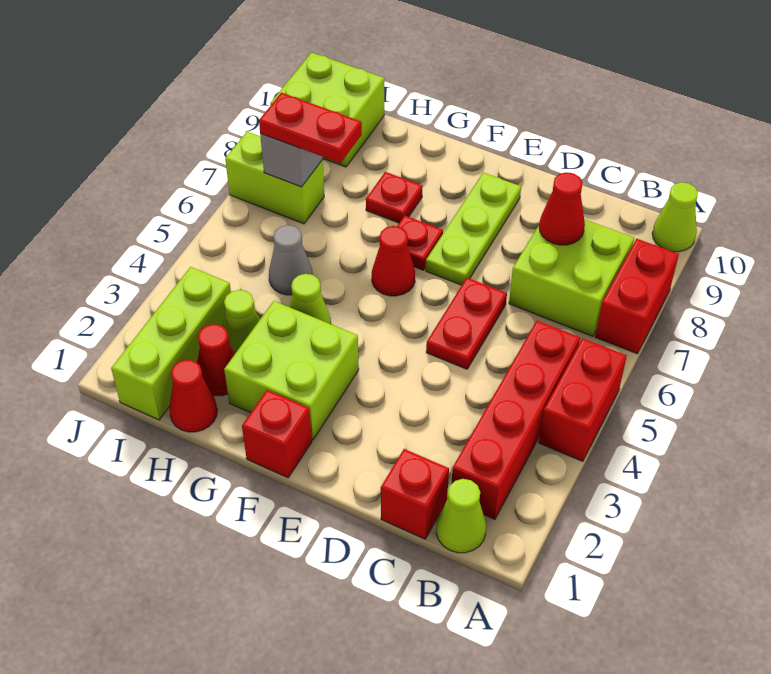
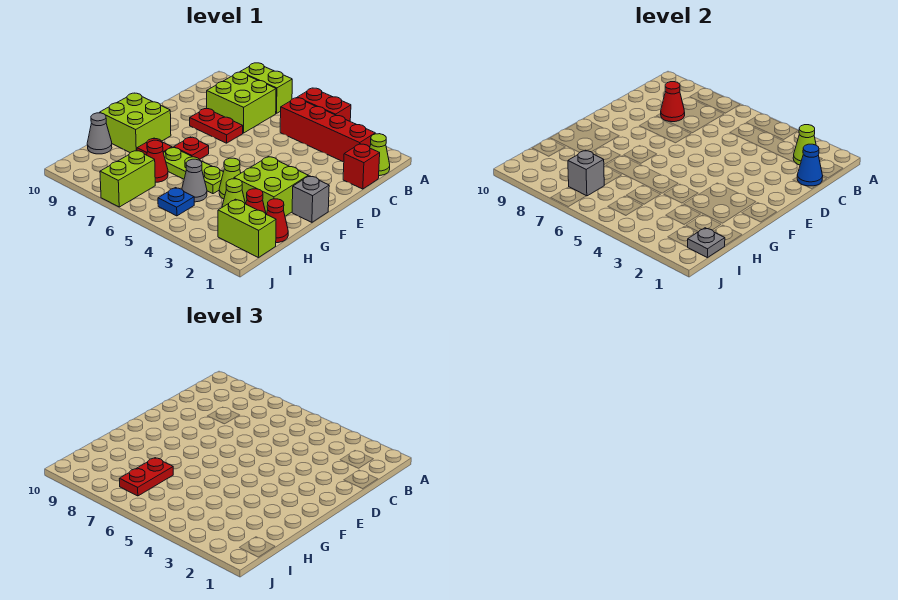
red 1x2 brick [595,239,679,354] -> lime 1x2 brick [240,63,292,113]
lime 1x1 cone [652,182,698,252] -> lime 1x1 cone moved to [793,125,816,165]
none -> blue 1x1 cone [797,144,823,186]
red 1x2 plate [426,278,507,369] -> red 1x2 plate moved to [190,109,243,143]
lime 1x3 plate [426,173,521,285] -> lime 1x3 plate moved to [164,147,223,194]
red 1x1 brick [242,390,312,478] -> grey 1x1 brick [292,176,329,222]
red 1x1 cone [372,226,415,296] -> red 1x1 cone moved to [147,140,168,182]
none -> grey 1x1 cone [87,113,112,154]
lime 1x3 brick [111,267,231,420] -> lime 1x2 brick [218,199,276,258]
none -> grey 1x1 plate [688,228,725,258]
none -> blue 1x1 plate [158,188,194,216]
lime 2x2 brick [270,52,384,167] -> lime 2x2 brick moved to [100,93,171,153]

